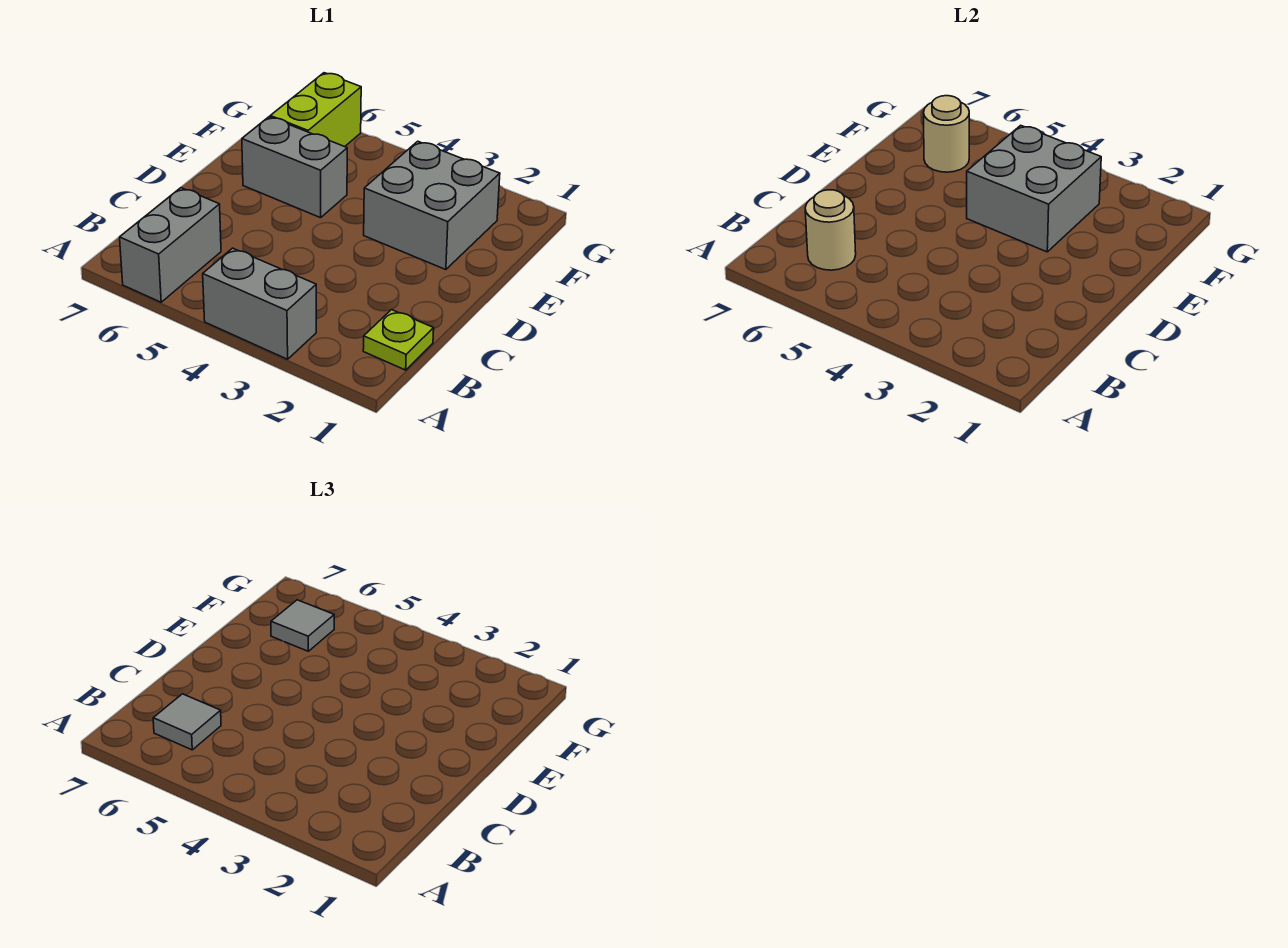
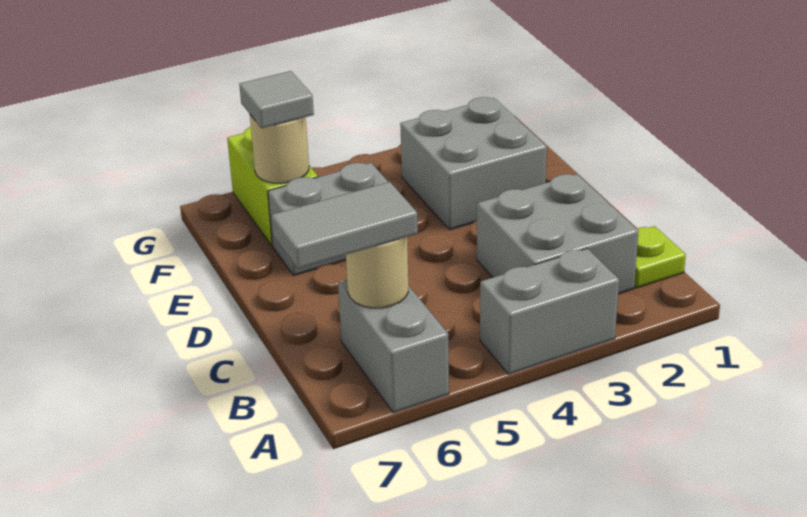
grey 1x1 tile [153,694,221,750] -> grey 1x2 tile [272,182,418,269]
grey 2x2 brick [967,125,1101,252] -> grey 2x2 brick moved to [477,174,639,294]

